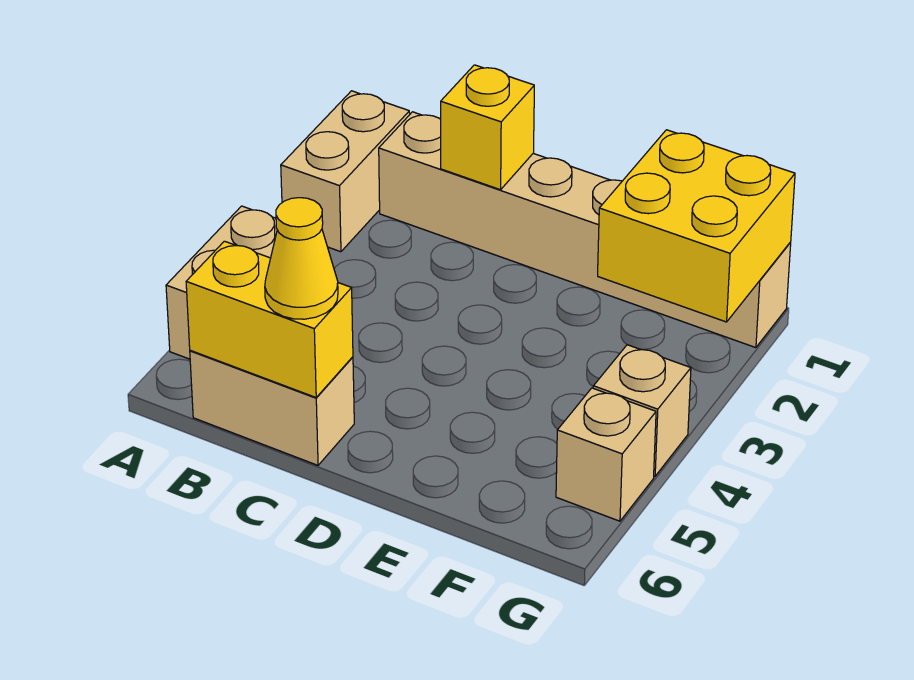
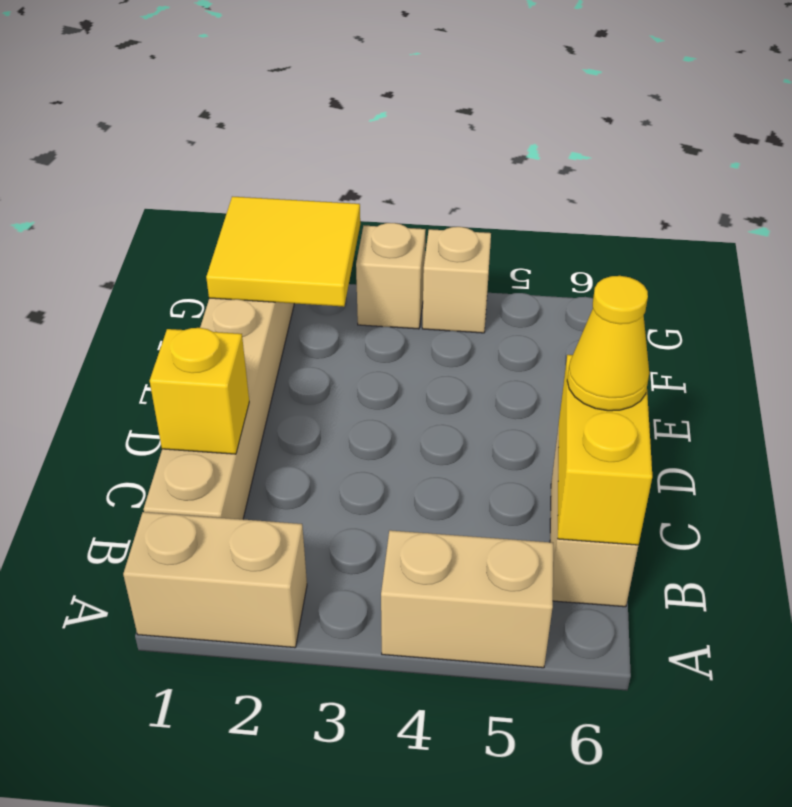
yellow 2x2 brick [598,130,795,322] -> yellow 2x2 tile [206,196,360,307]
tan 1x1 brick [556,388,656,521] -> tan 1x1 brick moved to [356,223,426,329]

